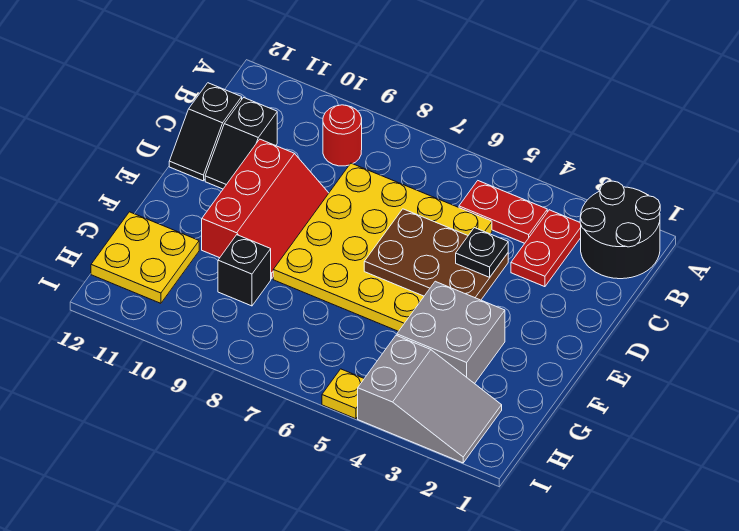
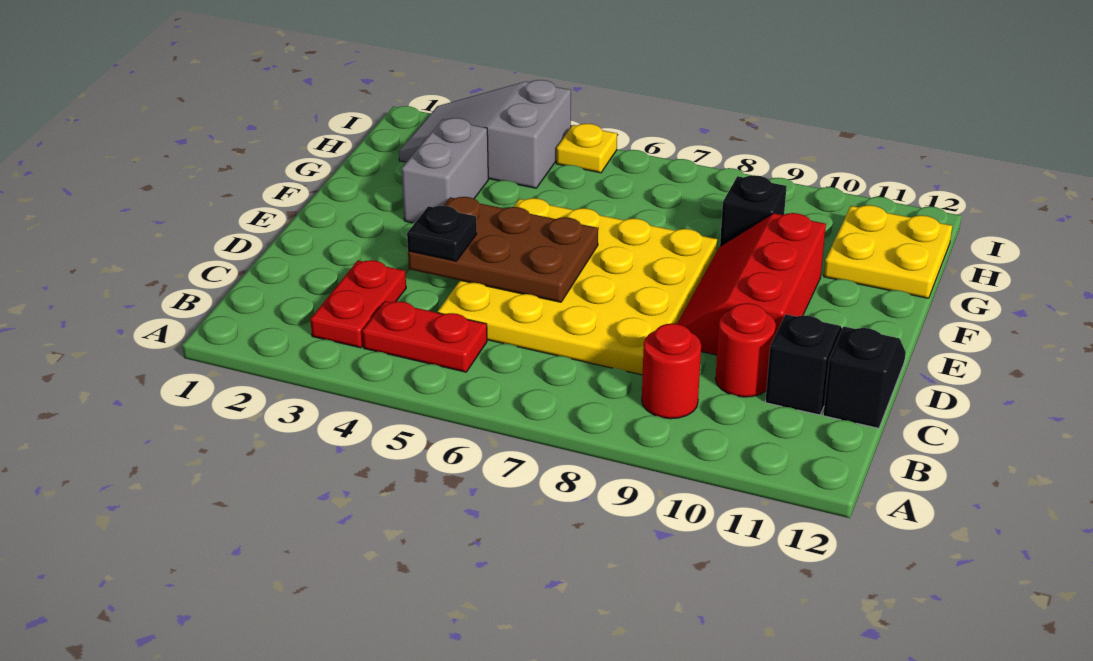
black 2x2 round brick [580,181,660,279] -> none
none -> red 1x1 round brick [715,303,776,397]
grey 2x2 brick [397,281,505,384] -> grey 1x2 brick [402,118,488,223]

